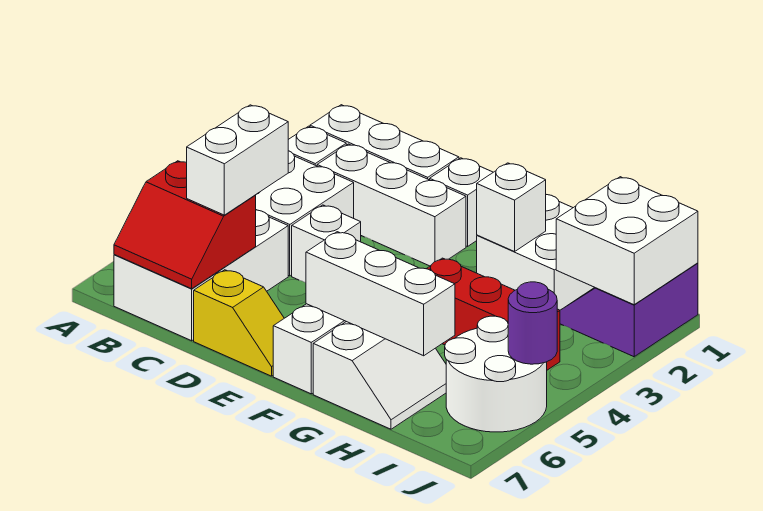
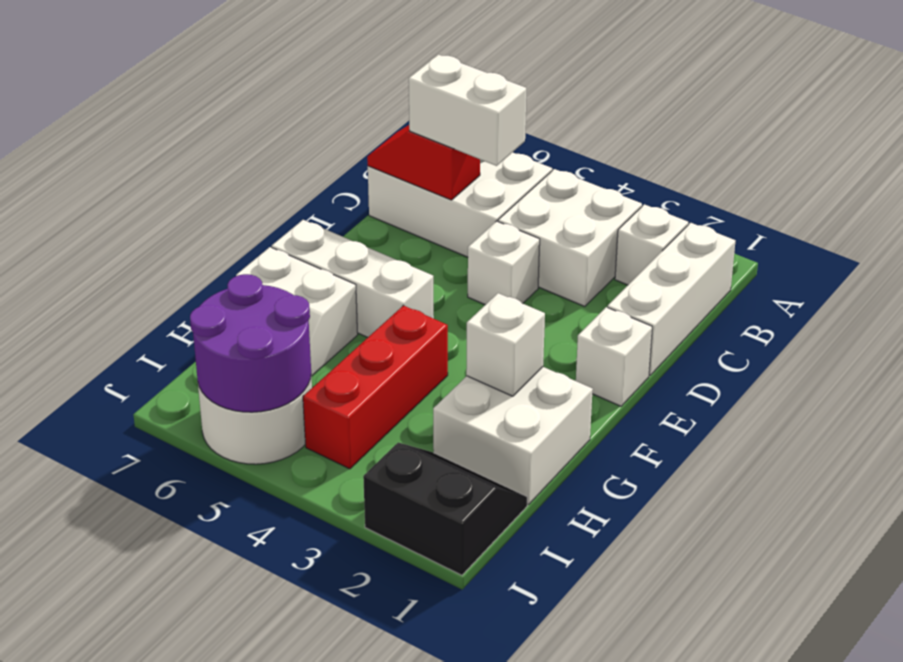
red 2x2 slope [114,161,256,289] -> red 1x2 slope [367,125,480,200]
white 1x3 brick [317,144,466,266] -> none
yellow 1x2 slope [194,270,284,376] -> none
white 1x3 brick [306,232,455,356] -> none
purple 2x2 slope [560,263,698,357] -> black 2x2 slope [363,443,528,575]
white 2x2 brick [556,177,698,305] -> none
purple 1x1 round brick [508,282,557,364] -> purple 2x2 round brick [190,274,311,412]

